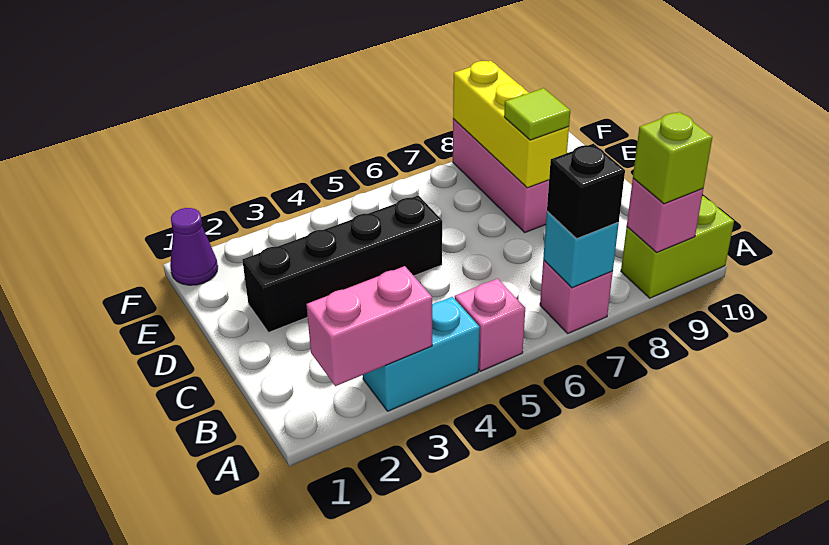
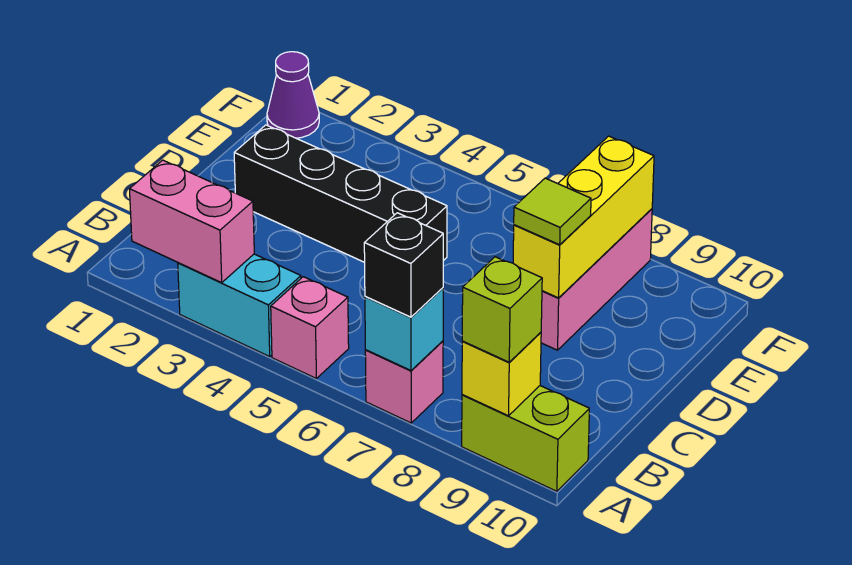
pink 1x1 brick [627,178,703,252] -> yellow 1x1 brick [462,332,541,416]

